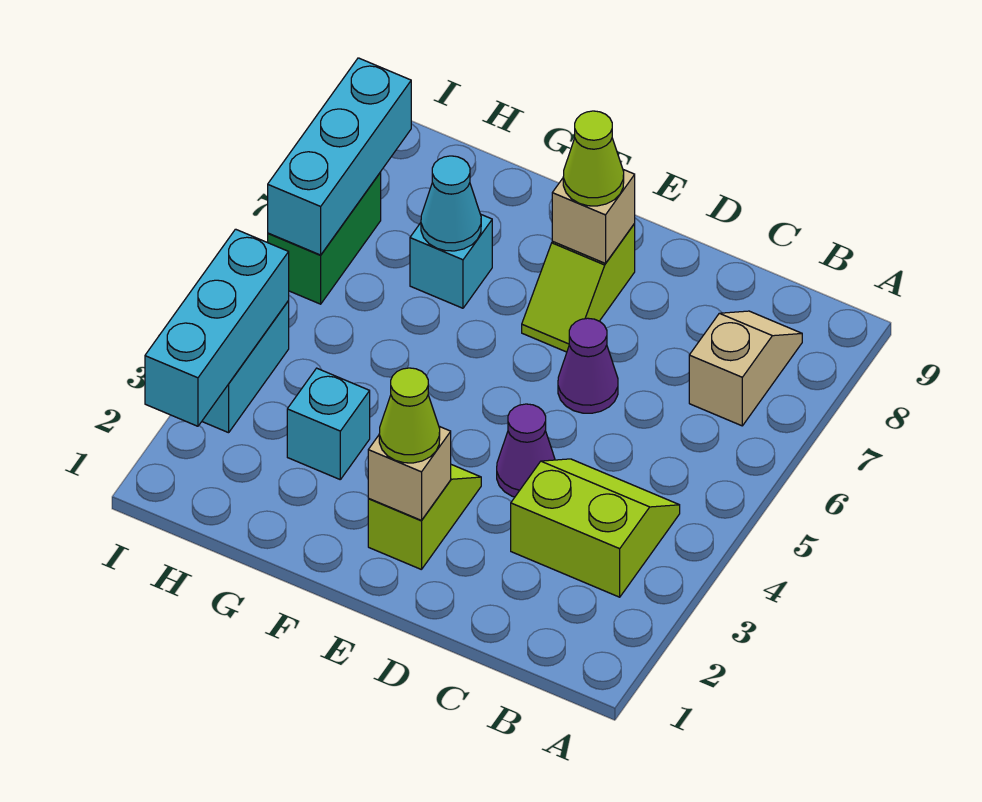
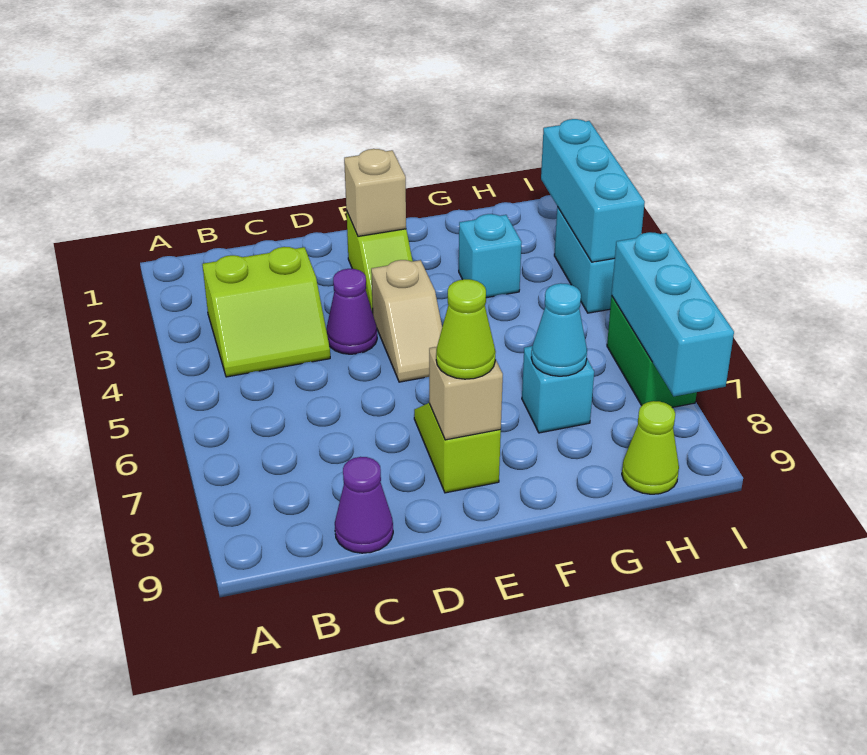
tan 1x2 slope [689,311,802,426] -> tan 1x2 slope moved to [371,260,442,382]
purple 1x1 cone [558,318,618,413] -> purple 1x1 cone moved to [335,457,393,553]
lime 1x1 cone [379,368,440,463] -> lime 1x1 cone moved to [622,401,679,494]

